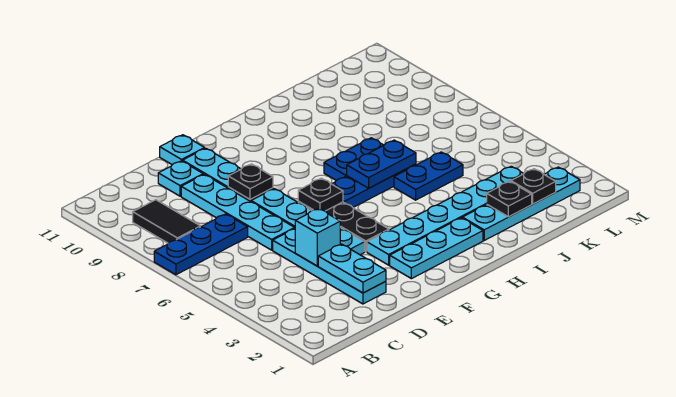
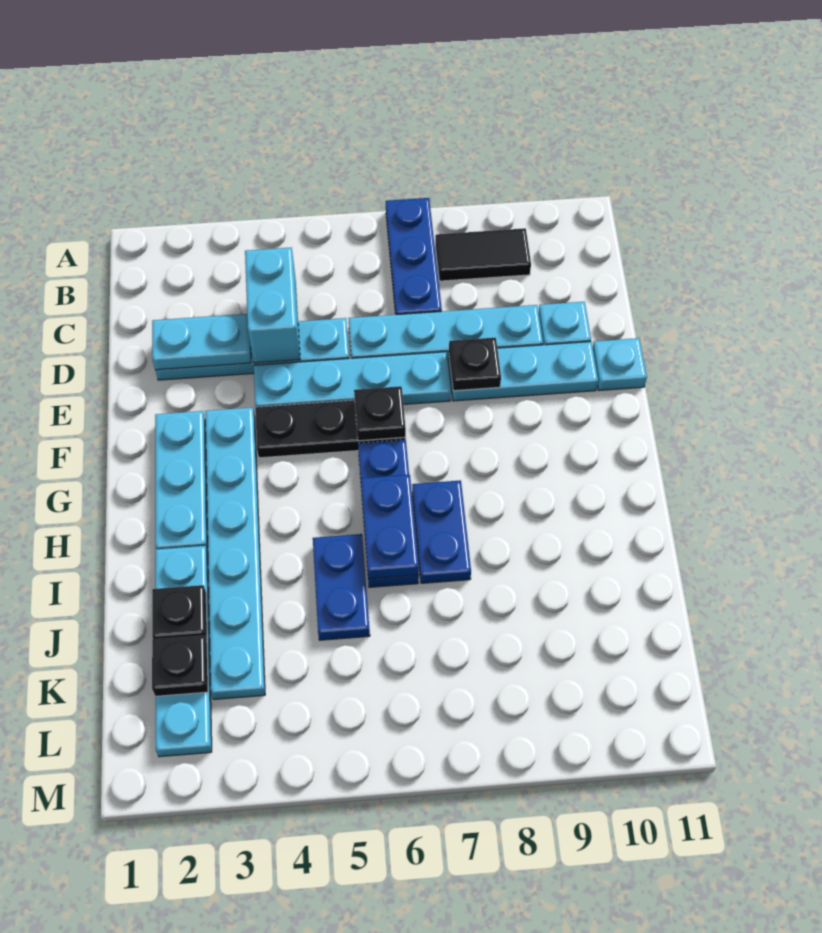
cyan 1x1 brick [295,208,340,266] -> cyan 1x2 brick [245,247,300,363]

